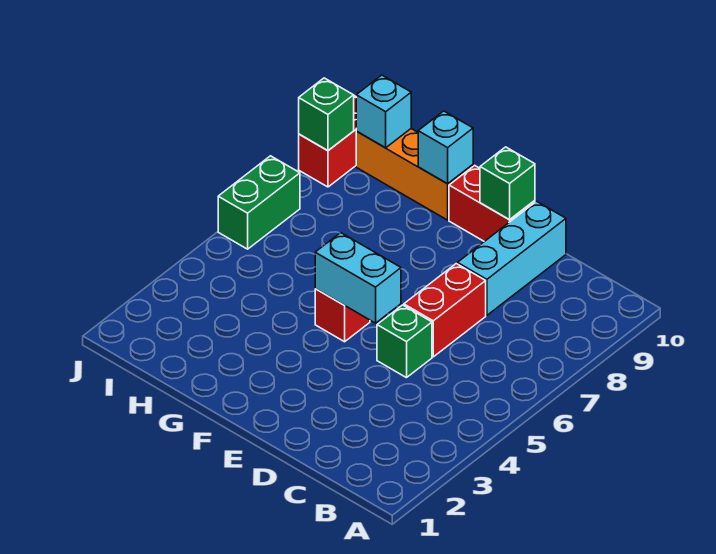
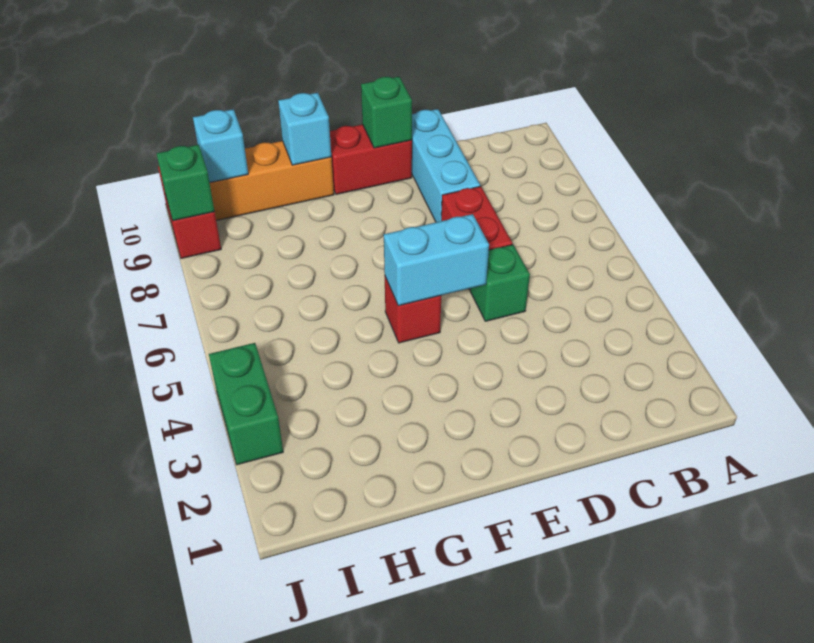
green 1x2 brick [218,156,300,249] -> green 1x2 brick moved to [209,343,283,465]

